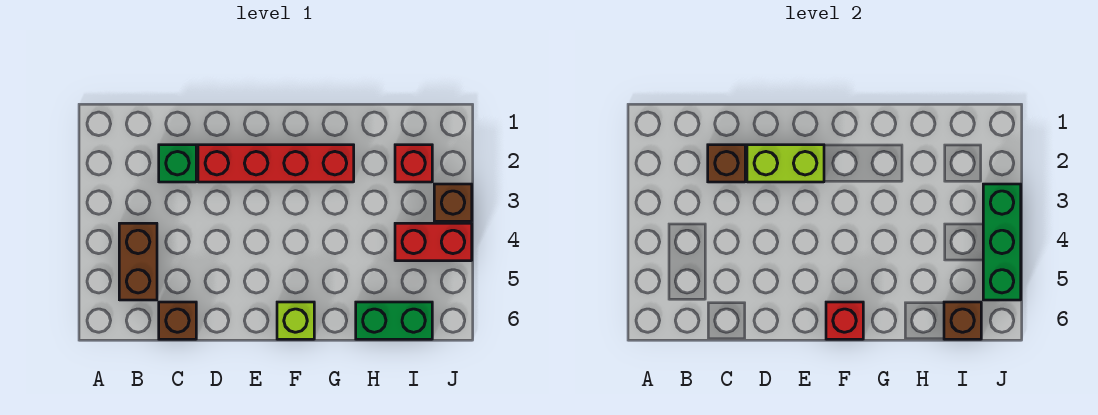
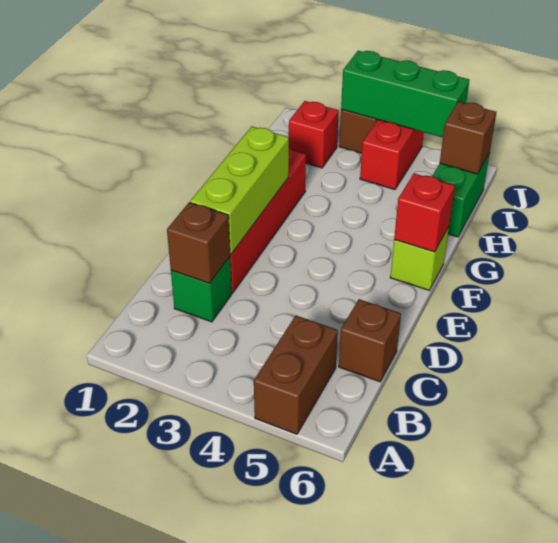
brown 1x2 brick [119,223,157,300] -> brown 1x2 brick turned to [254,316,338,434]
lime 1x2 brick [747,145,824,182] -> lime 1x3 brick [190,127,289,254]

